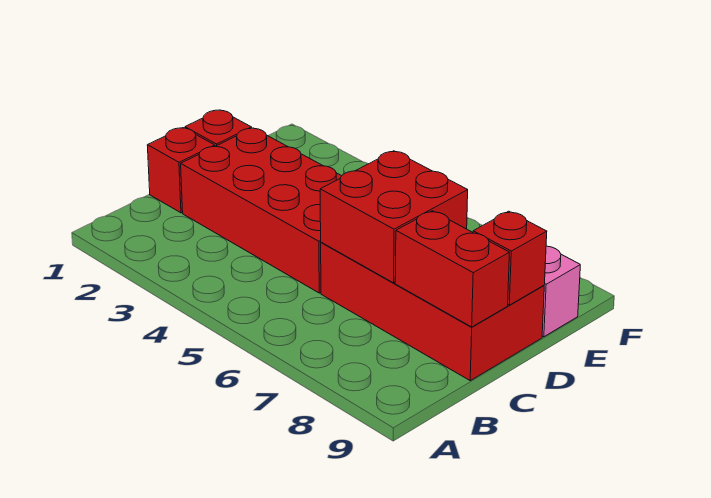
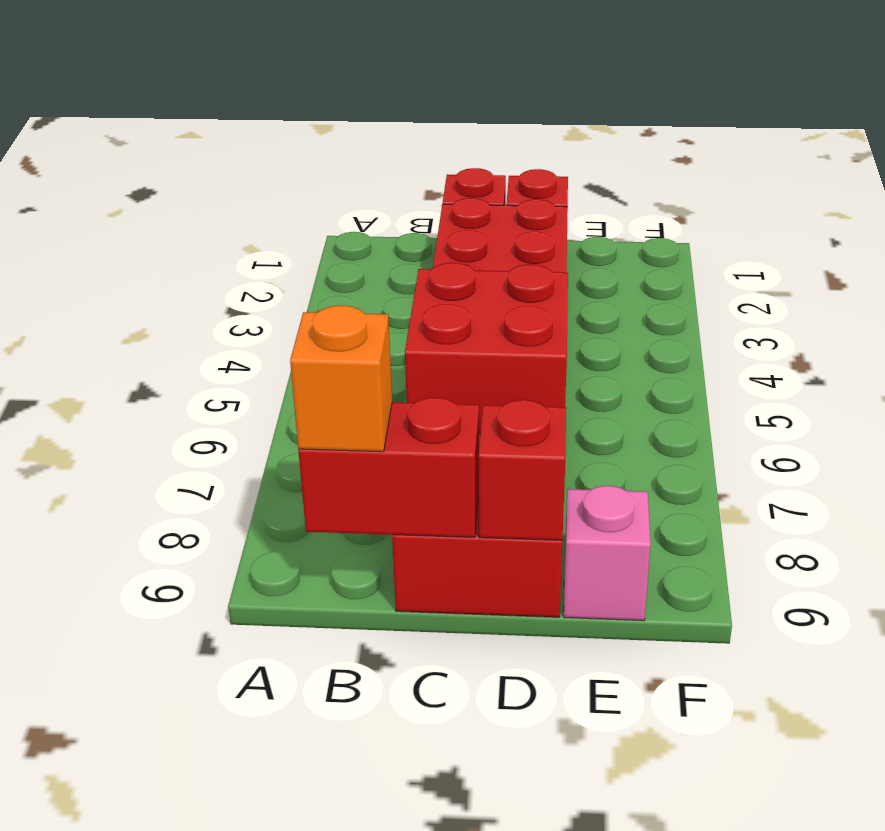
none -> orange 1x1 brick [290,306,392,452]
red 1x2 brick [395,211,510,327] -> red 1x2 brick turned to [298,398,479,537]

